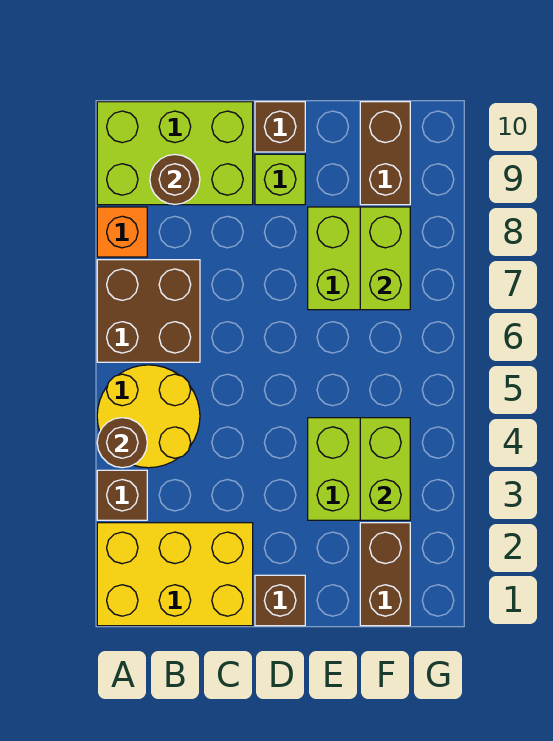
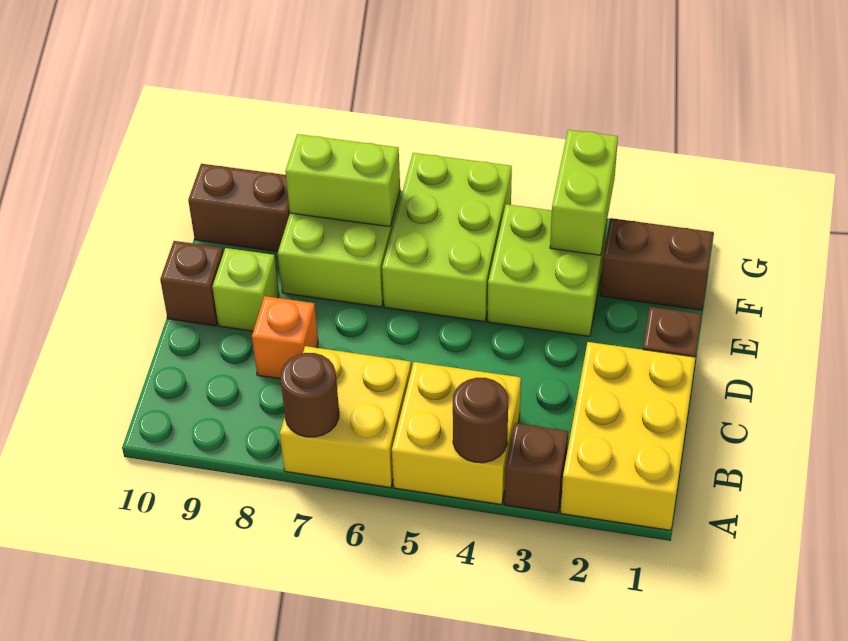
yellow 2x2 round brick [97,365,200,468] -> yellow 2x2 brick [392,362,521,505]
brown 2x2 brick [97,260,200,362] -> yellow 2x2 brick [280,346,411,488]
orange 1x1 brick [97,207,147,257] -> orange 1x1 brick moved to [252,296,318,379]
lime 2x3 brick [97,102,253,205] -> lime 2x3 brick moved to [382,153,512,322]
brown 1x1 round brick [150,155,200,205] -> brown 1x1 round brick moved to [280,353,339,437]
lime 1x2 brick [360,418,410,520] -> lime 1x2 brick turned to [550,130,618,255]

